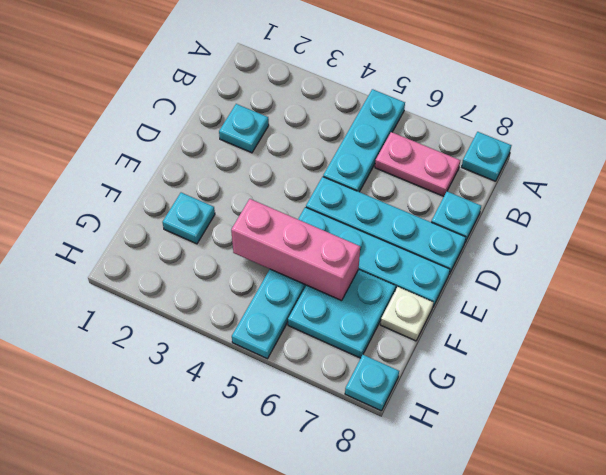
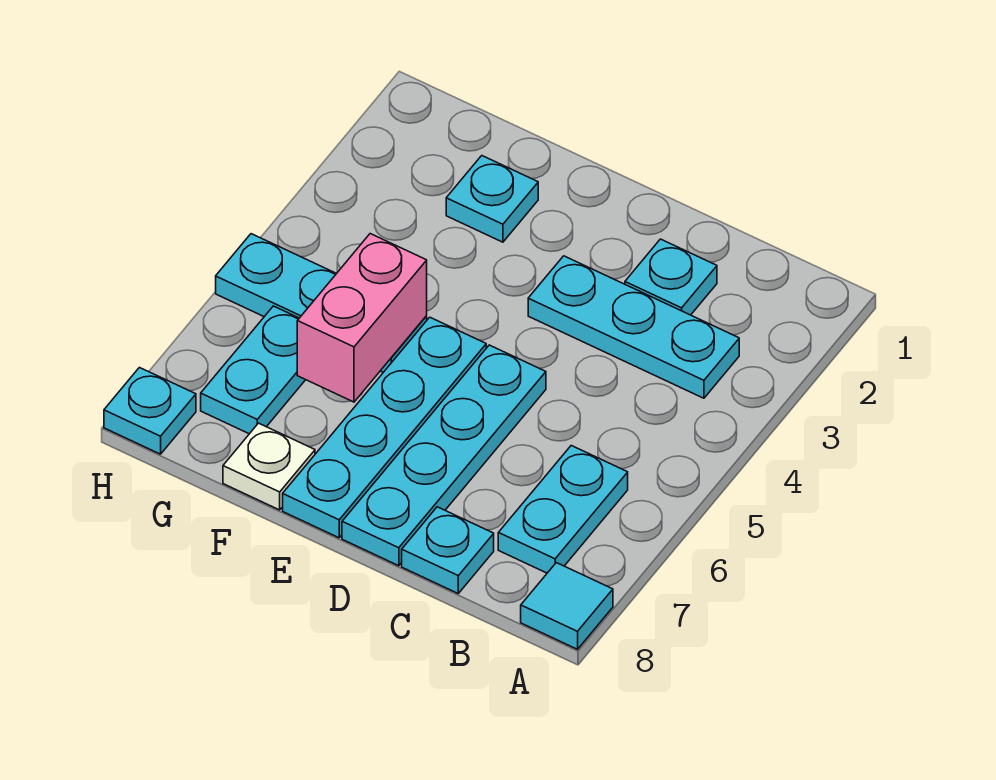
cyan 1x3 plate [323,89,405,192] -> cyan 1x3 plate moved to [528,256,739,398]
cyan 1x1 plate [462,132,512,181] -> cyan 1x1 tile [521,563,613,649]
pink 1x2 plate [375,132,460,196] -> cyan 1x2 plate [498,446,628,573]
pink 1x3 brick [231,199,360,301] -> pink 1x2 brick [297,234,427,402]
cyan 2x2 plate [288,270,396,358] -> cyan 1x2 plate [201,306,305,434]

